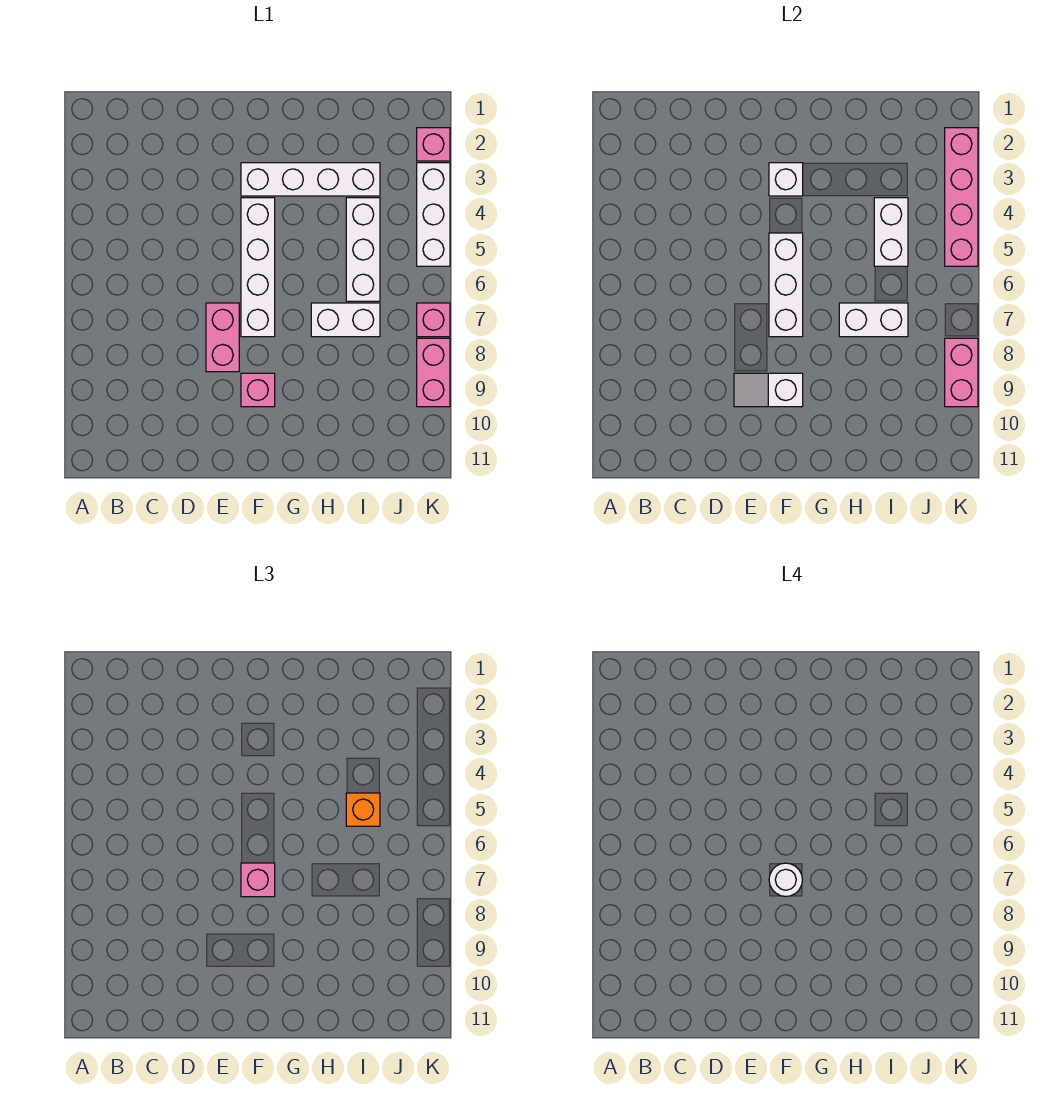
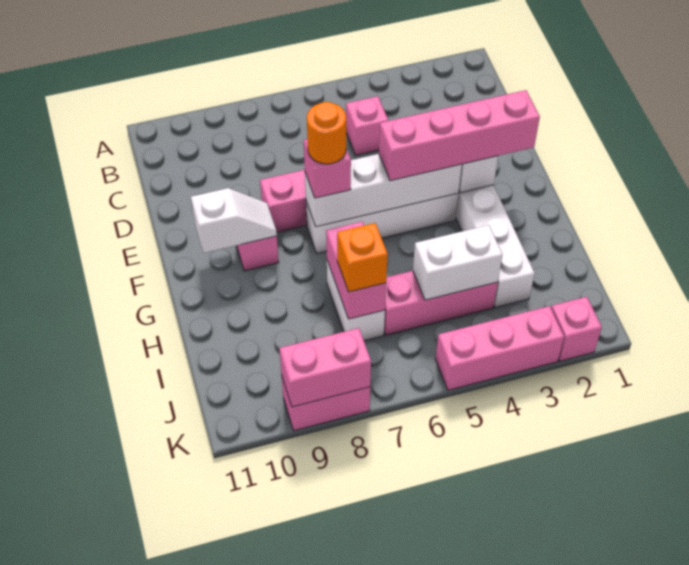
white 1x2 slope [734,373,803,407] -> white 1x2 slope turned to [191,188,277,253]
white 1x3 brick [769,233,803,337] -> white 1x4 brick [305,154,462,227]
white 1x1 round brick [769,863,802,897] -> orange 1x1 round brick [307,102,346,164]
white 1x2 brick [839,303,908,337] -> pink 1x2 brick [326,222,386,319]
white 1x3 brick [346,198,380,301] -> pink 1x3 brick [384,271,498,335]
orange 1x1 brick [346,793,380,826] -> orange 1x1 brick moved to [337,223,388,292]
pink 1x4 brick [945,128,978,266] -> pink 1x4 brick moved to [379,90,540,181]
white 1x3 brick [417,163,450,266] -> pink 1x3 brick [436,306,564,390]
pink 1x1 brick [417,303,450,337] -> pink 1x1 brick moved to [346,96,388,155]

